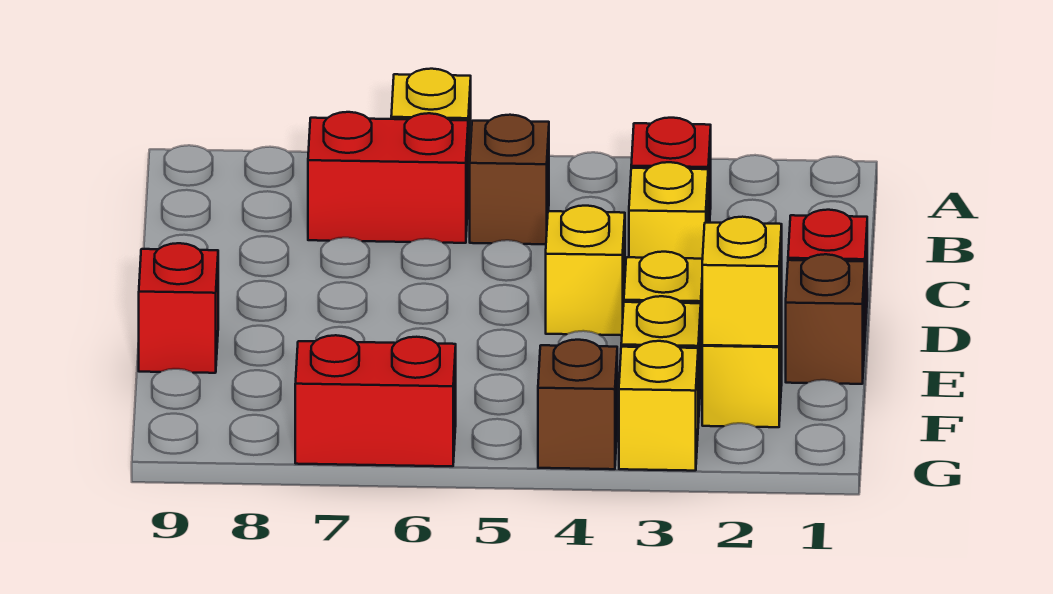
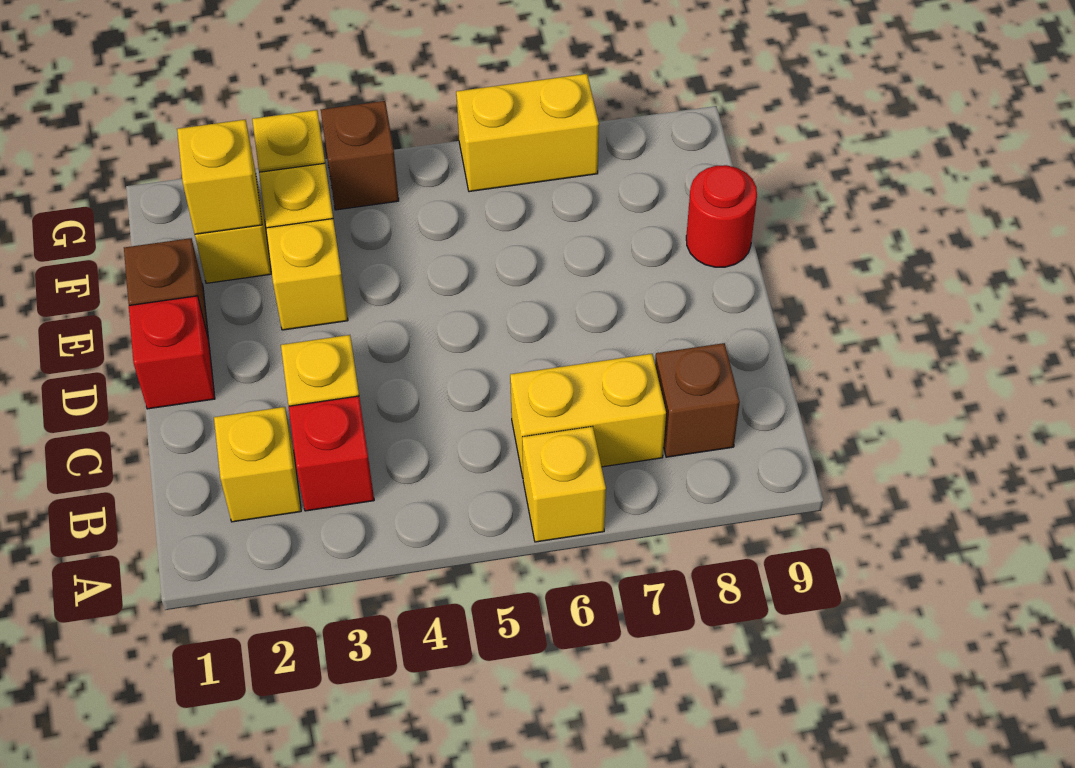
brown 1x1 brick [470,115,549,244] -> brown 1x1 brick moved to [655,343,740,457]
red 1x2 brick [308,112,468,243] -> yellow 1x2 brick [510,354,666,477]
yellow 1x1 brick [546,206,625,335] -> yellow 1x1 brick moved to [214,407,301,522]
red 1x1 brick [139,243,218,373] -> red 1x1 round brick [686,165,757,267]
red 1x2 brick [295,335,456,466] -> yellow 1x2 brick [456,74,599,192]

